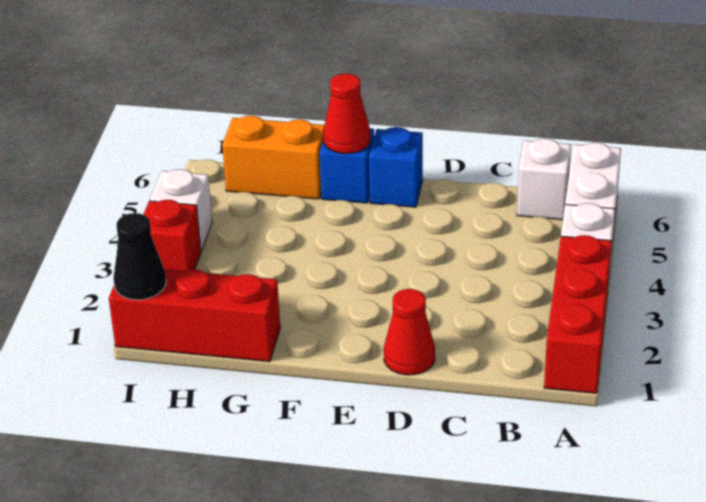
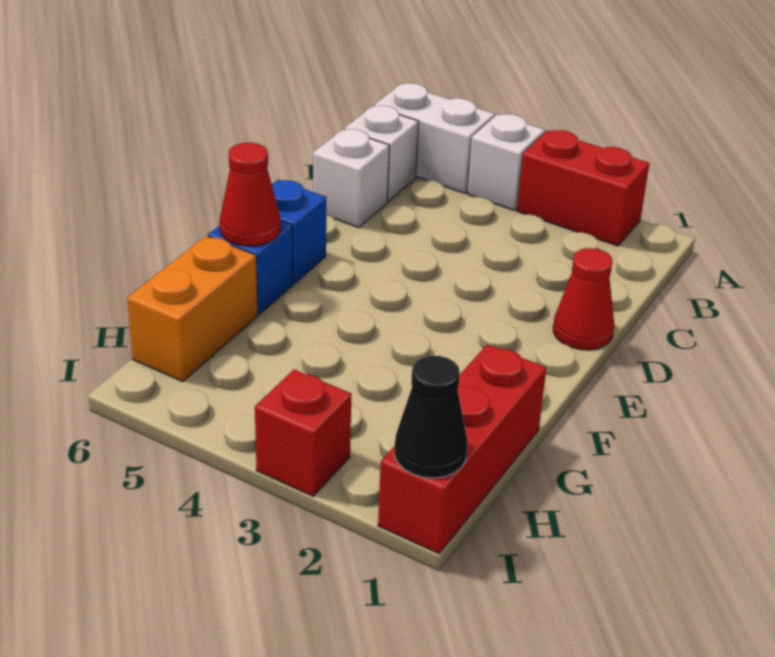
red 1x3 brick [544,235,611,393] -> red 1x2 brick [517,130,649,246]
white 1x1 brick [150,169,212,251] -> white 1x1 brick moved to [313,129,389,228]

